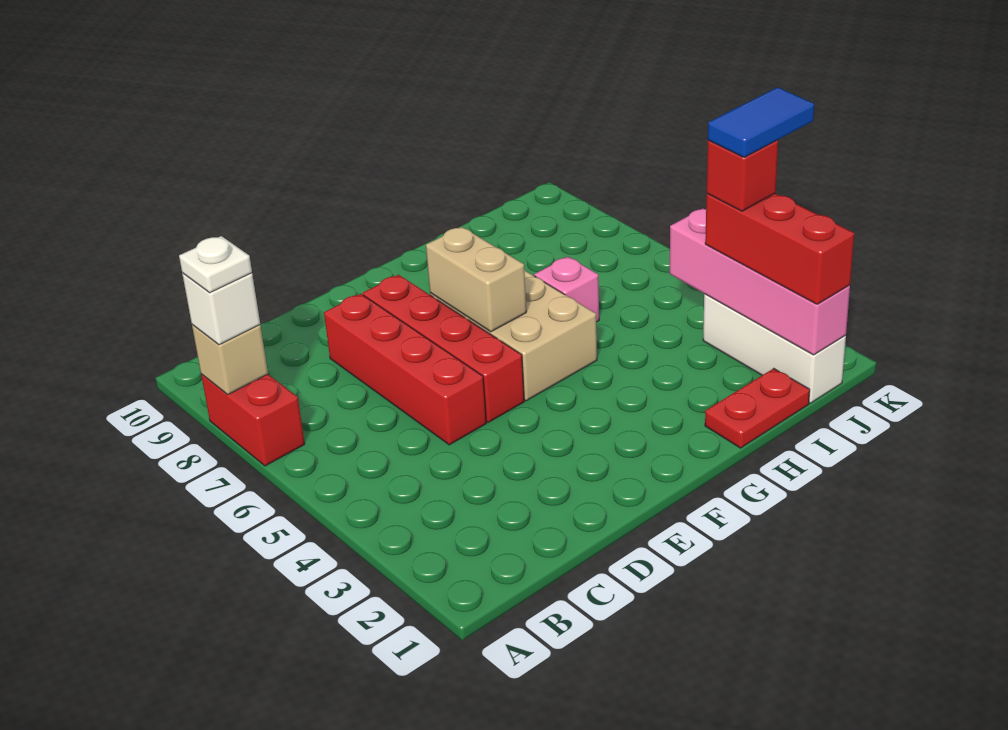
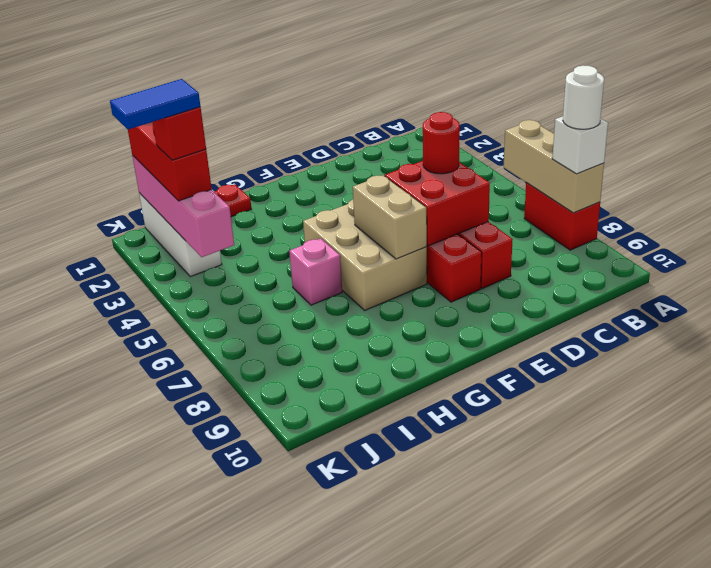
tan 1x1 brick [192,325,268,395] -> tan 1x3 brick [504,120,604,213]
white 1x1 plate [179,236,252,293] -> white 1x1 round brick [563,65,604,129]
none -> red 2x2 brick [385,161,490,246]
none -> red 1x1 round brick [423,112,460,174]

